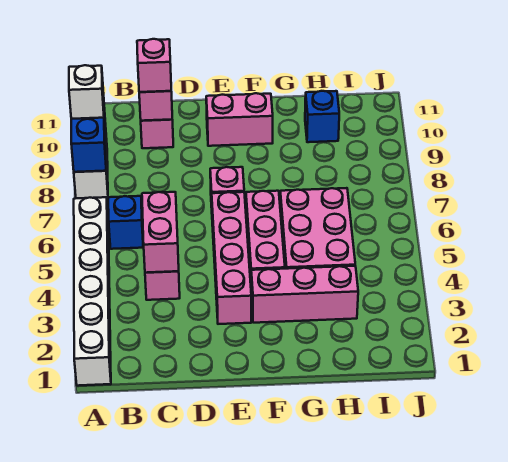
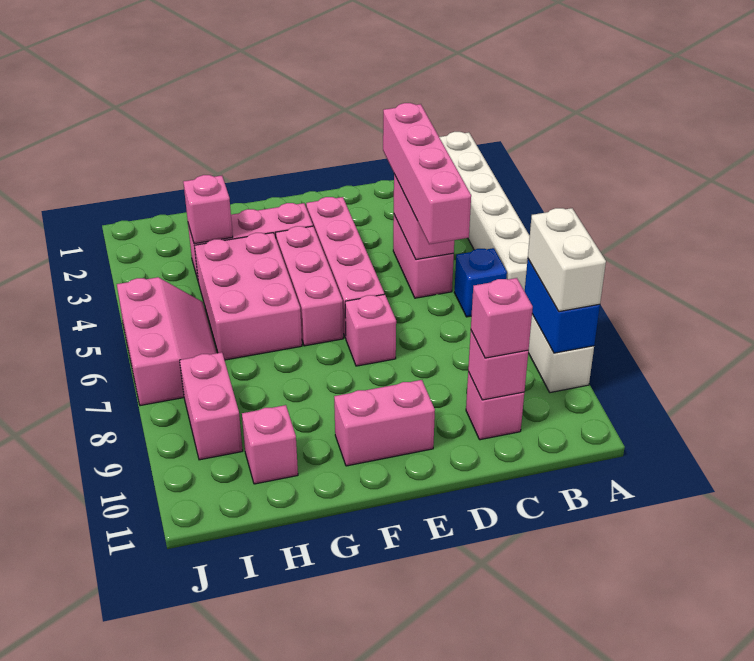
white 1x1 brick [69,65,104,119] -> white 1x2 brick [528,208,606,312]
none -> pink 1x4 brick [383,103,471,244]
none -> pink 1x1 brick [183,175,233,244]
blue 1x1 brick [305,91,339,142] -> pink 1x1 brick [242,405,298,484]
none -> pink 2x3 slope [117,277,217,406]
none -> pink 1x2 brick [180,352,243,460]

